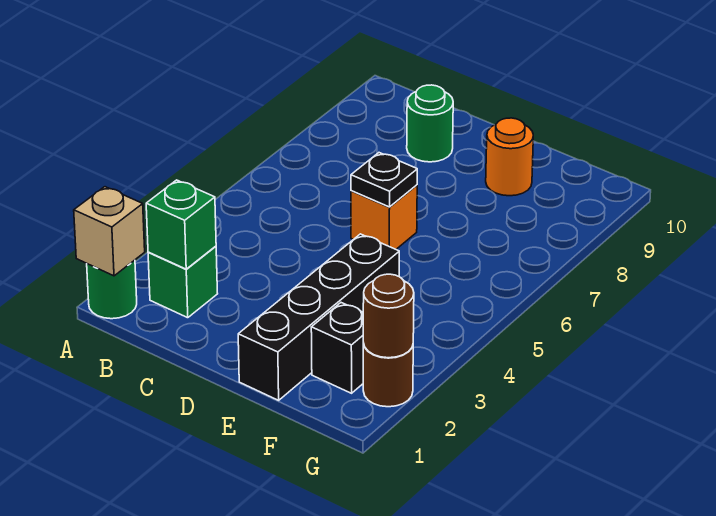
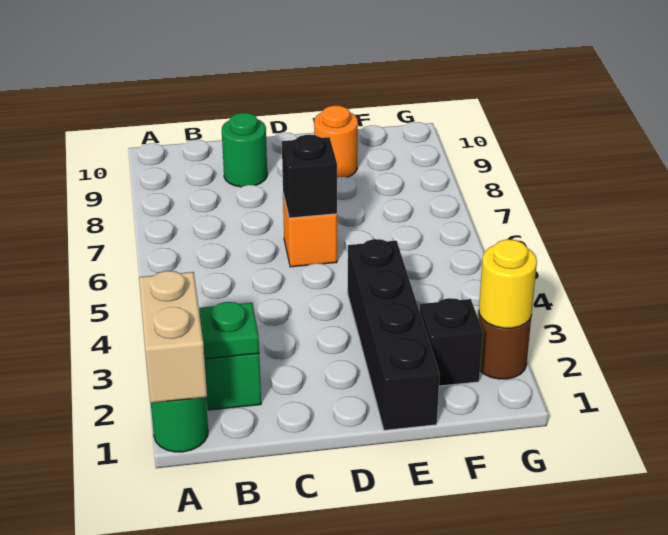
tan 1x1 brick [74,187,145,276] -> tan 1x2 brick [139,271,207,403]
green 1x1 brick [146,180,216,269] -> green 1x1 plate [199,302,259,359]
black 1x1 plate [351,153,417,207] -> black 1x1 brick [282,135,337,218]
brown 1x1 round brick [363,274,414,358] -> yellow 1x1 round brick [479,239,537,328]

